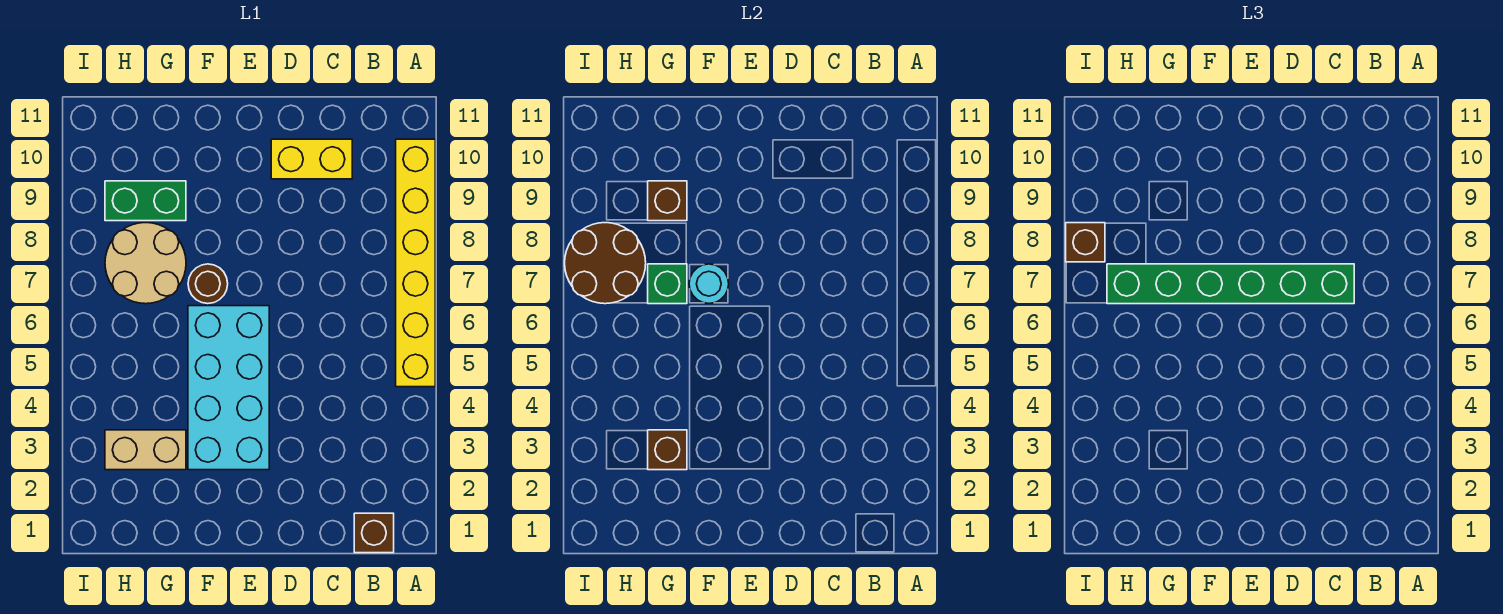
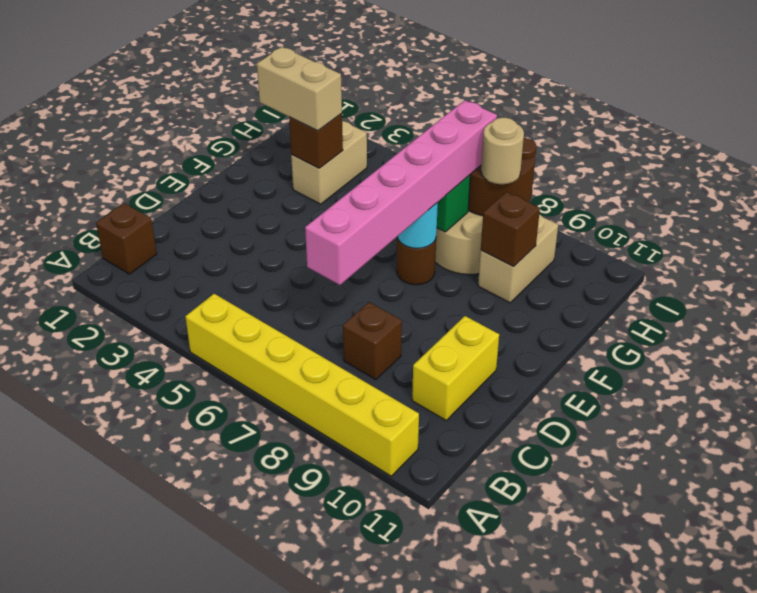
green 1x6 brick [1107,264,1354,304] -> pink 1x6 brick [305,100,497,285]
cyan 2x4 brick [188,306,269,470] -> none
none -> tan 1x2 brick [257,47,342,131]
green 1x2 brick [105,181,186,221] -> tan 1x2 brick [478,214,558,303]
none -> tan 1x1 round brick [481,118,524,184]
brown 1x1 brick [1066,223,1105,262] -> brown 1x1 brick moved to [343,302,402,380]

